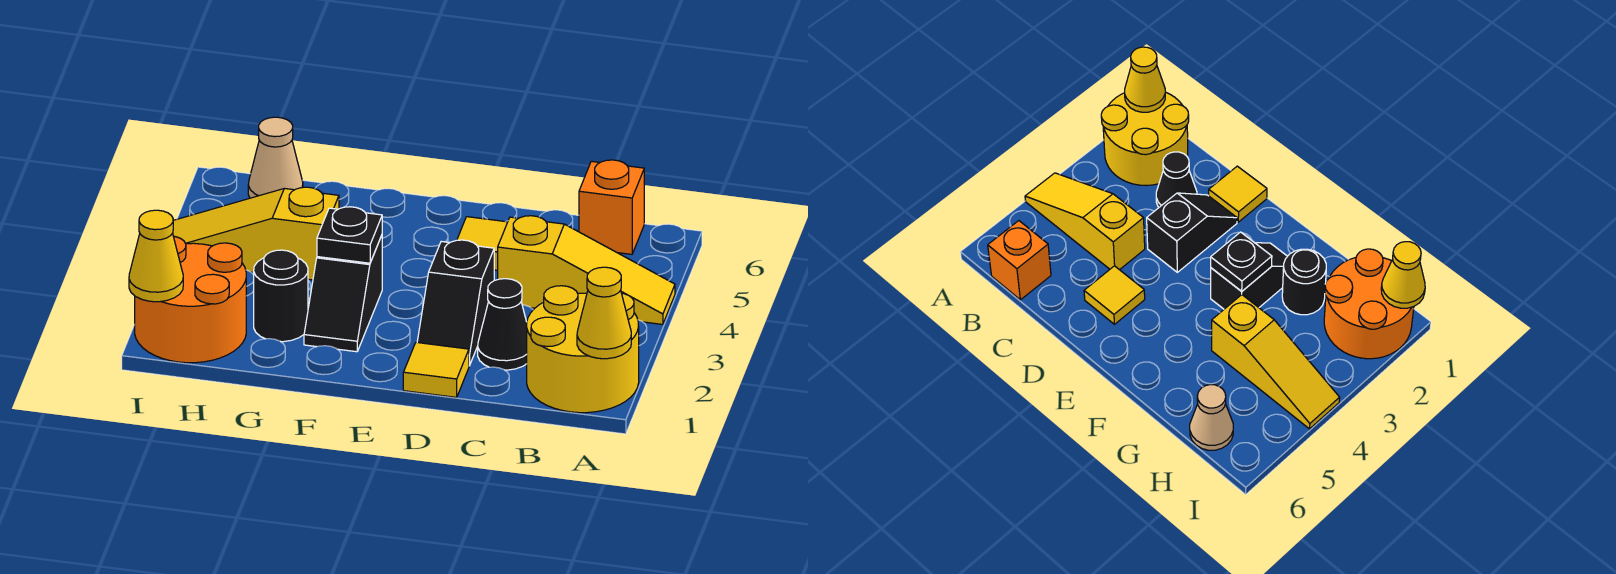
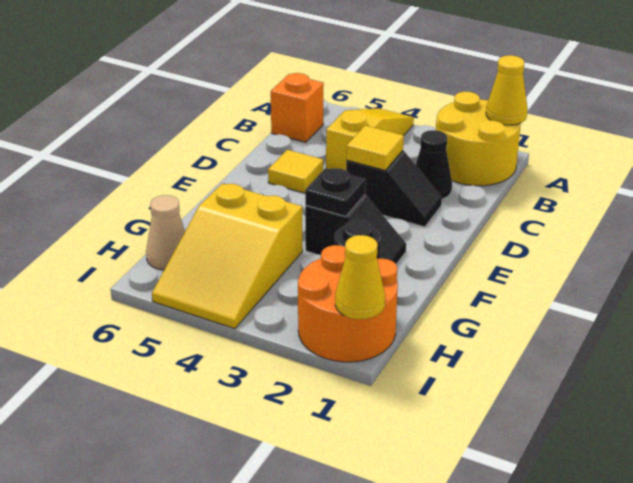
yellow 1x1 tile [403,342,469,397] -> yellow 1x1 tile moved to [346,126,404,170]
yellow 1x3 slope [173,187,339,280] -> yellow 2x3 slope [152,183,303,329]

